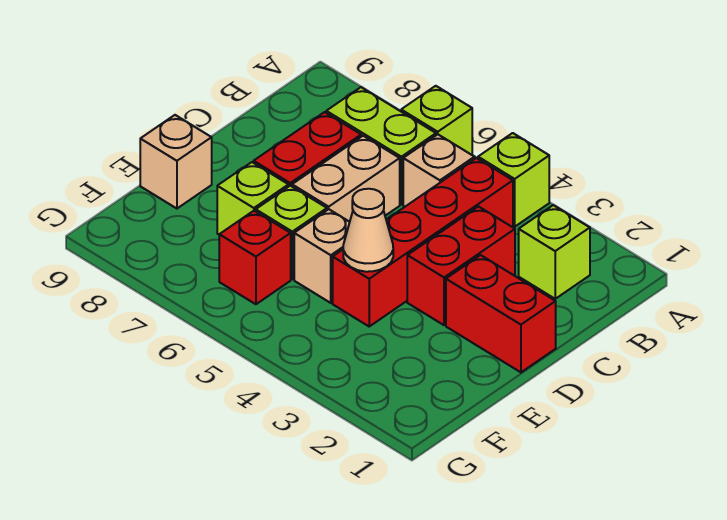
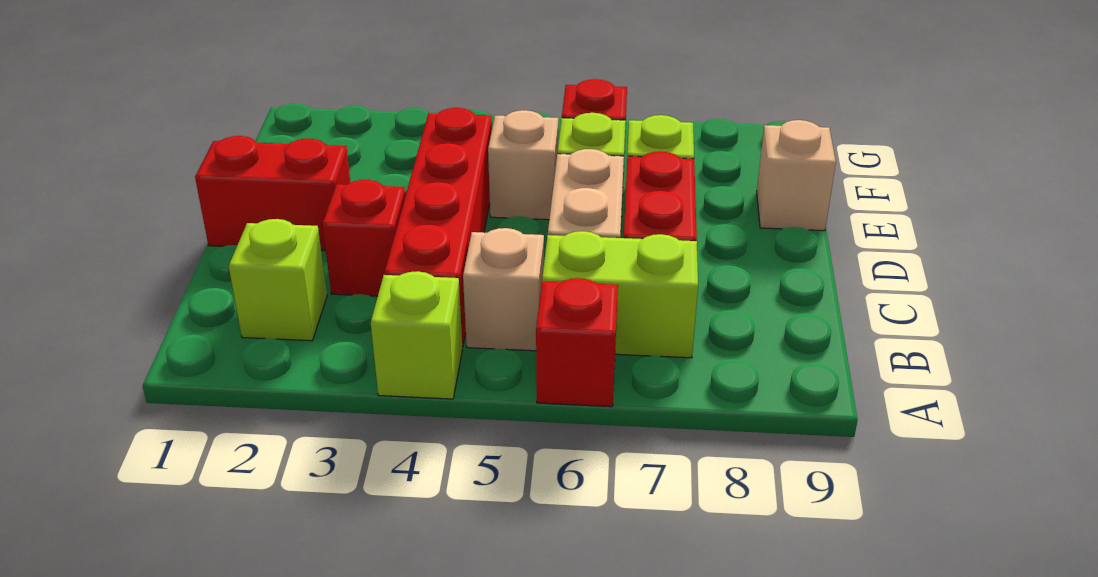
lime 1x1 brick [401,86,472,155] -> red 1x1 brick [536,278,618,407]
red 1x2 brick [407,207,515,325] -> red 1x1 brick [322,180,405,296]
tan 1x1 cone [343,189,393,272] -> none

